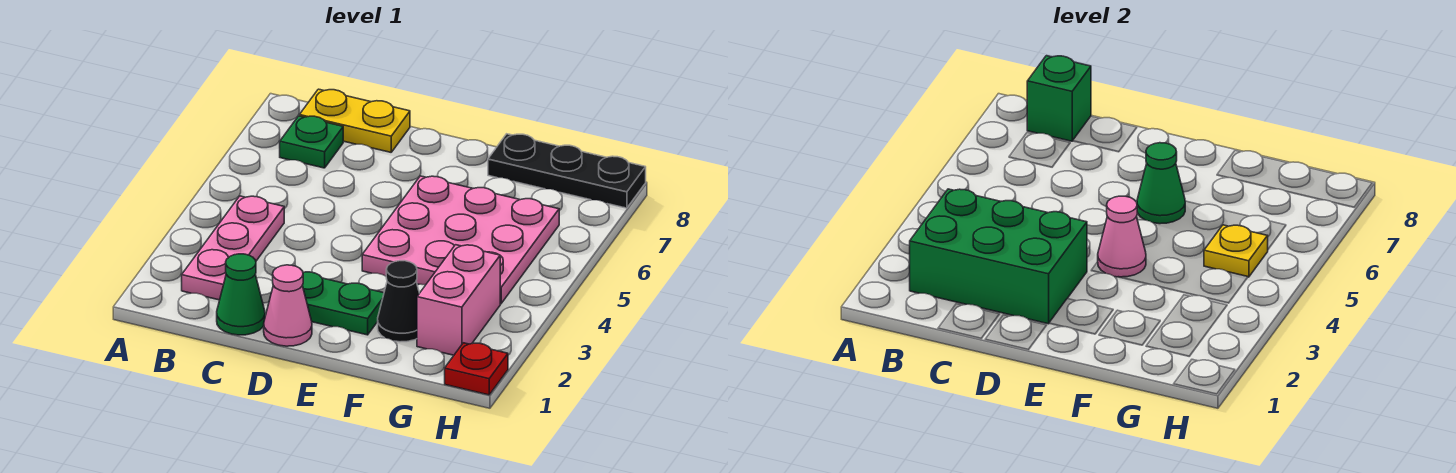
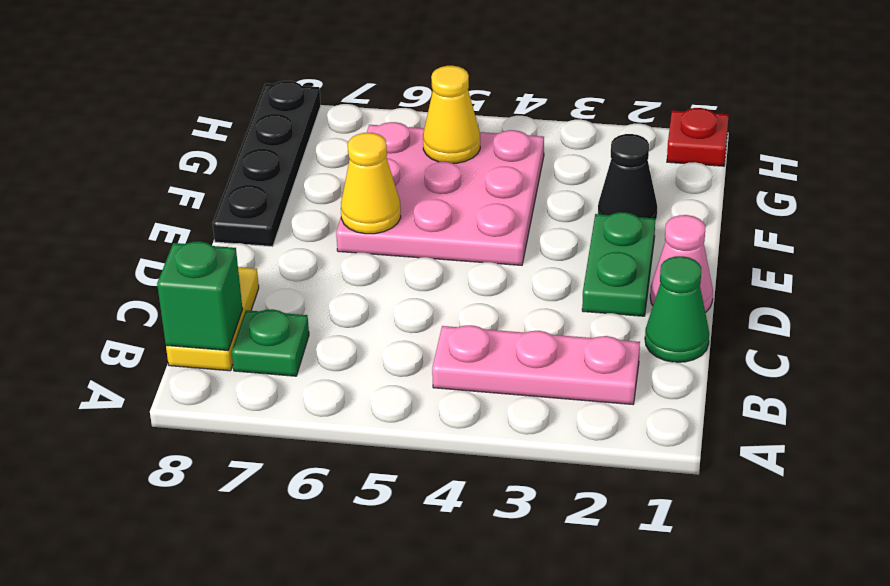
green 2x3 brick [910,189,1087,324] -> none
pink 1x1 cone [1098,196,1146,277] -> none
green 1x1 cone [1137,143,1185,224] -> yellow 1x1 cone [341,133,401,234]
black 1x3 plate [488,134,646,208] -> black 1x4 plate [213,81,321,247]
pink 1x2 brick [417,245,500,355] -> none
yellow 1x1 plate [1204,225,1268,277] -> yellow 1x1 cone [423,66,480,163]

